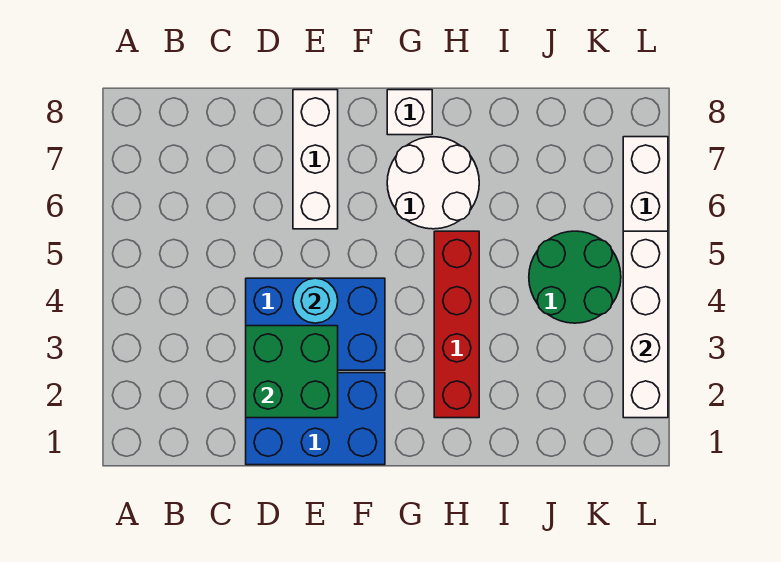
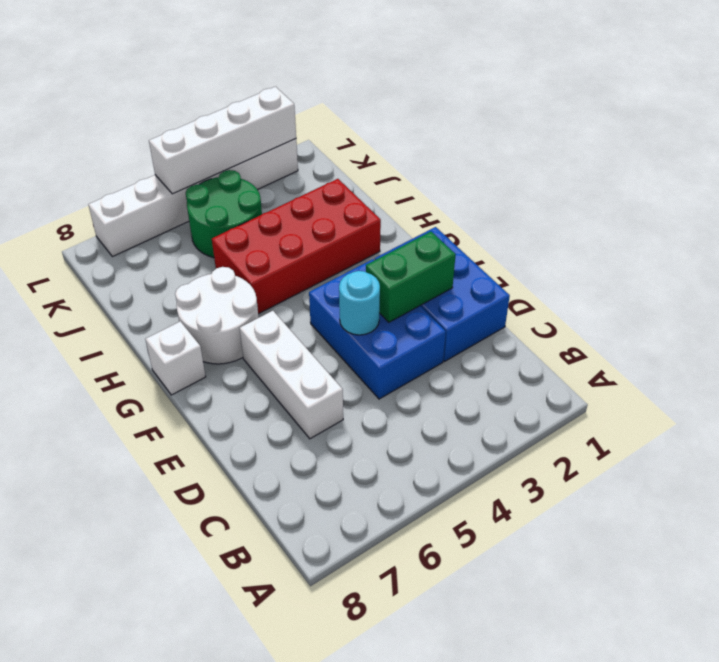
green 2x2 brick [246,326,338,418] -> green 1x2 brick [366,232,456,322]
white 1x3 brick [293,90,338,229] -> white 1x3 brick turned to [240,311,343,439]
red 1x4 brick [434,231,479,418] -> red 2x4 brick [212,179,381,314]

